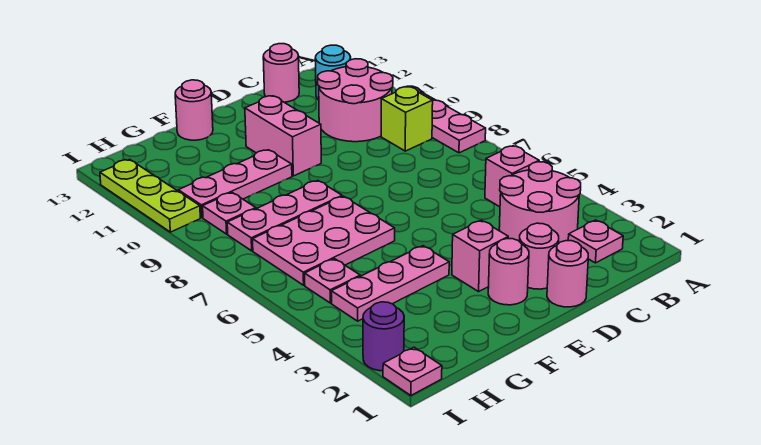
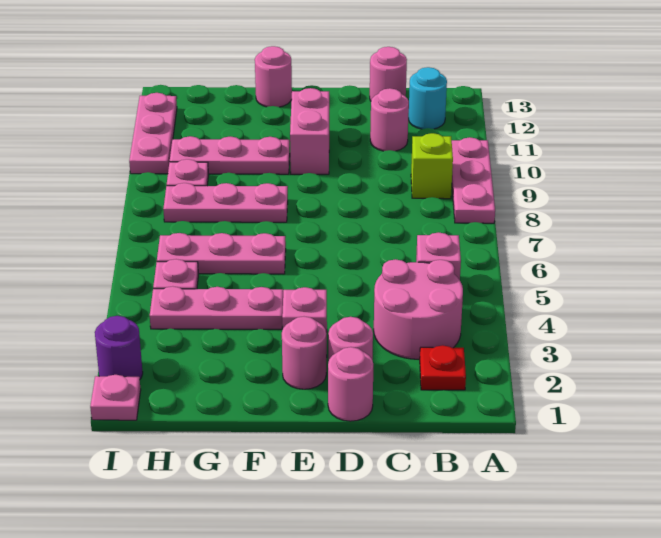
pink 1x1 plate [568,220,623,263] -> red 1x1 plate [420,345,466,390]
pink 2x2 round brick [318,59,393,142] -> pink 1x1 round brick [370,88,409,151]
pink 2x3 plate [253,196,395,285] -> pink 1x3 plate [157,233,286,274]
lime 1x3 plate [100,159,200,232] -> pink 1x3 plate [129,93,177,174]

